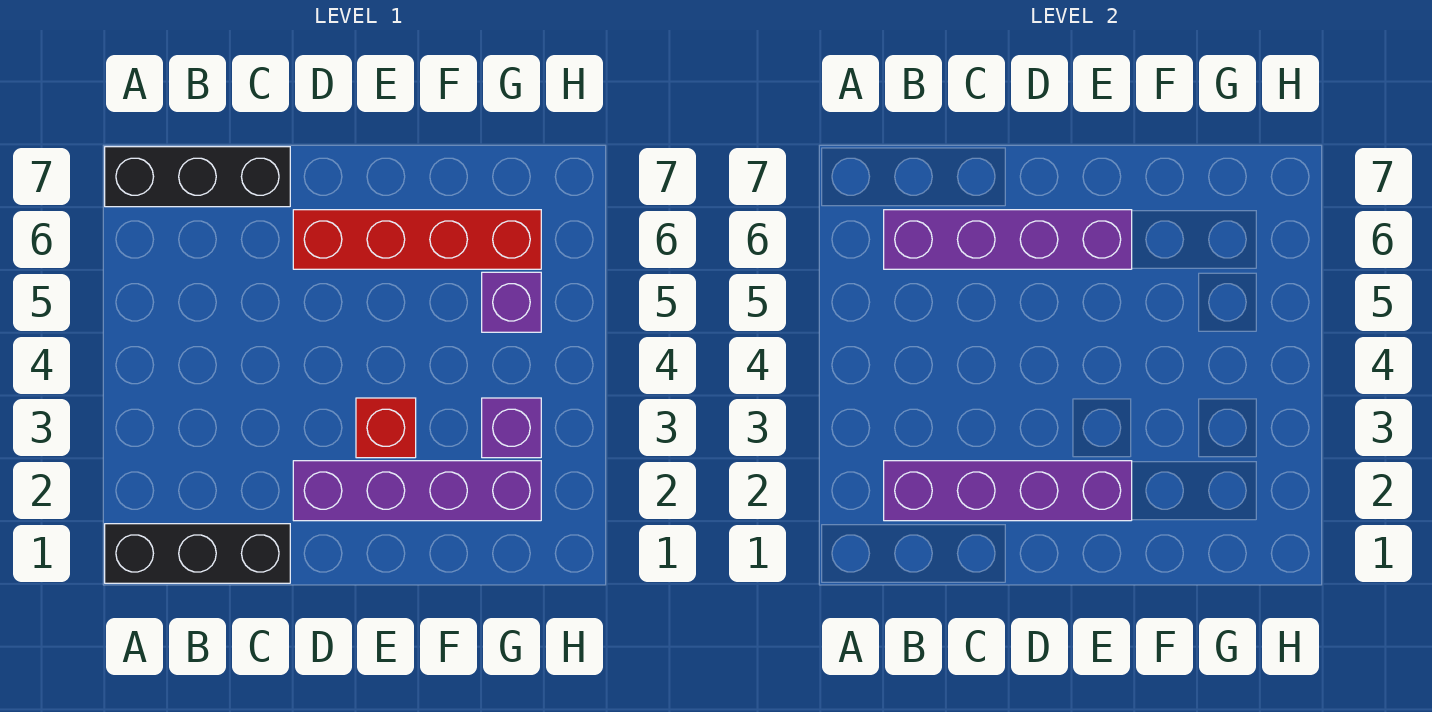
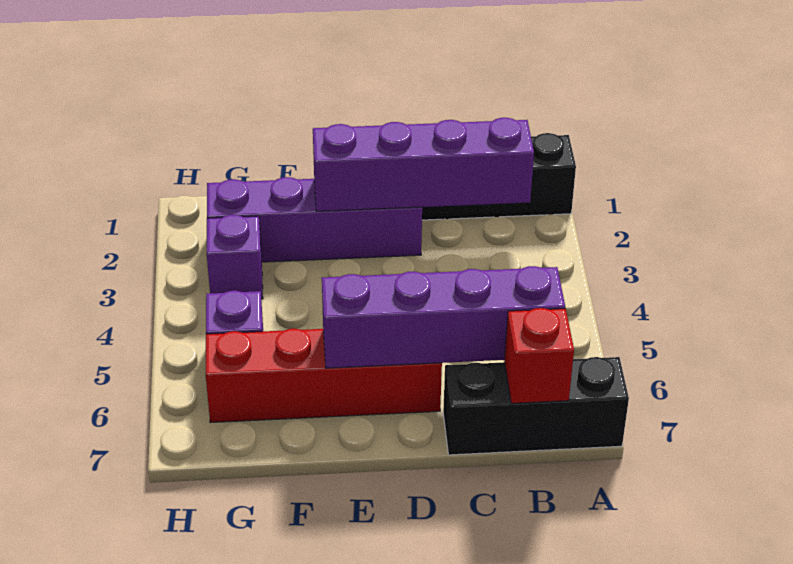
red 1x1 brick [356,398,416,458] -> red 1x1 brick moved to [504,308,574,403]

